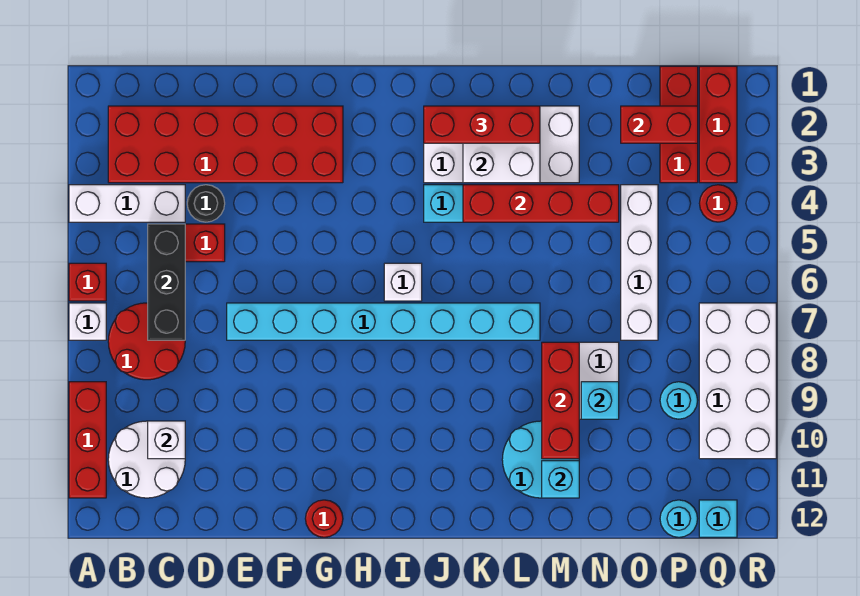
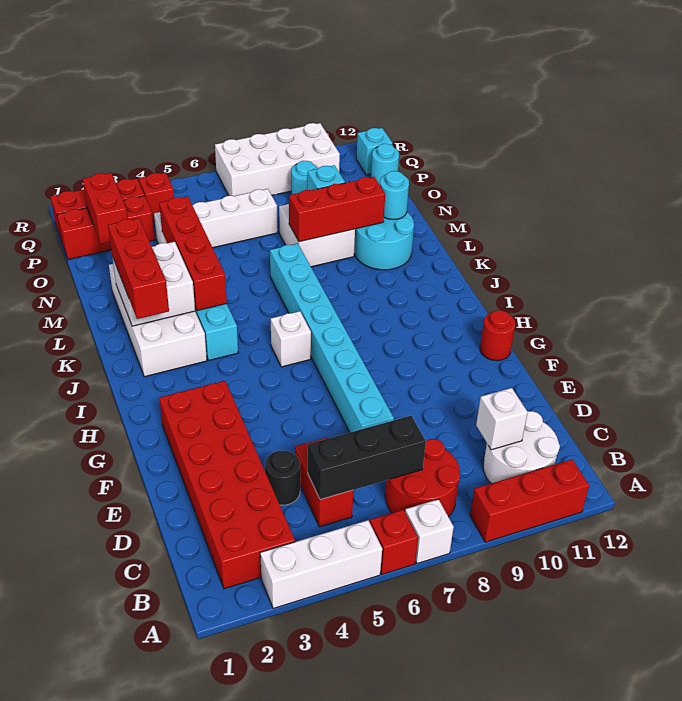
white 1x3 brick [69,185,185,222] -> white 1x3 brick turned to [260,520,382,609]
cyan 1x1 brick [542,461,579,498] -> cyan 1x1 round brick [380,171,409,220]
red 1x1 round brick [699,185,737,222] -> red 1x1 brick [139,173,174,221]

